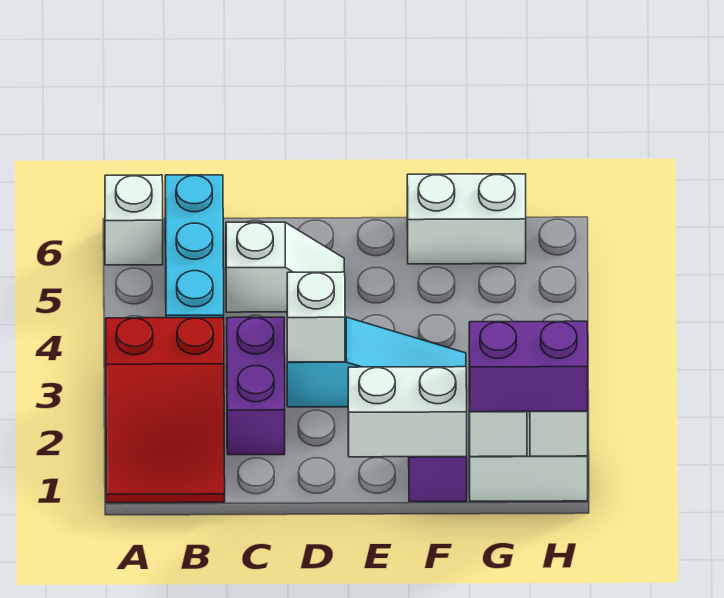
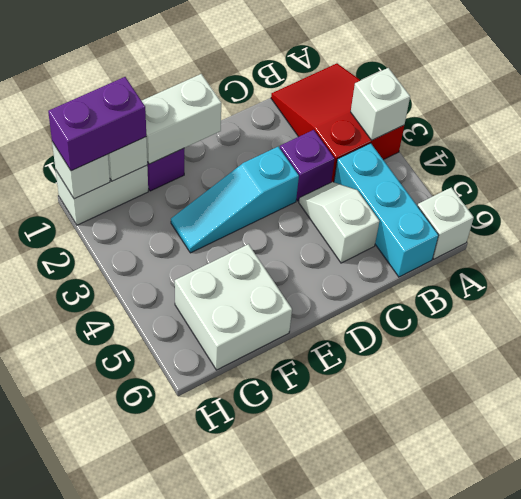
purple 1x2 brick [227,317,285,455] -> purple 1x1 brick [280,130,334,201]
white 1x2 slope [226,222,344,312] -> white 1x2 slope turned to [299,182,379,263]
white 1x1 brick [287,272,345,362] -> white 1x1 brick moved to [351,68,410,140]
white 1x2 brick [407,174,526,264] -> white 2x2 brick [175,244,292,370]

